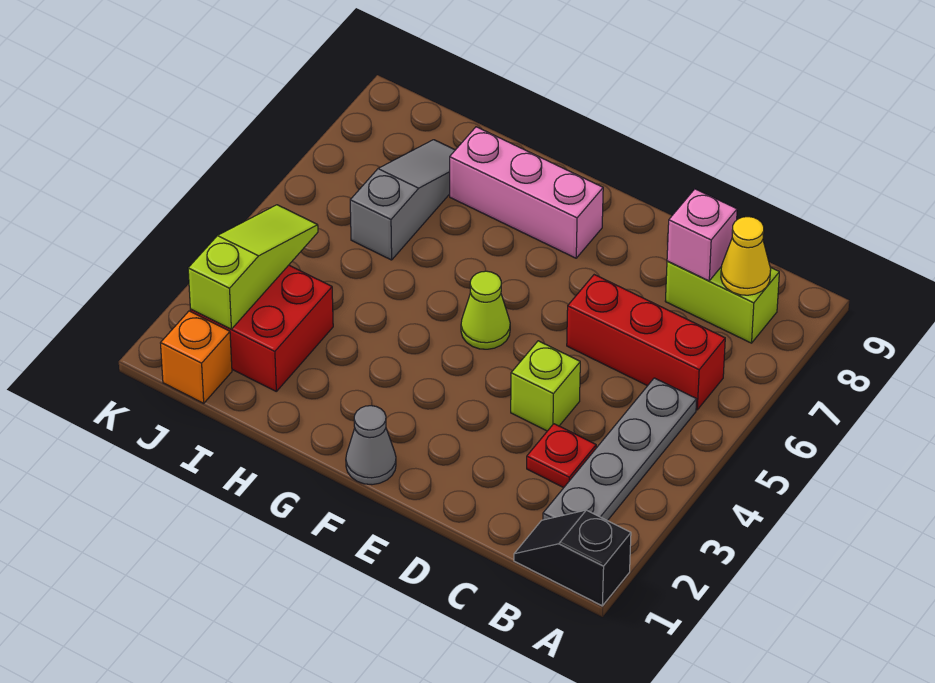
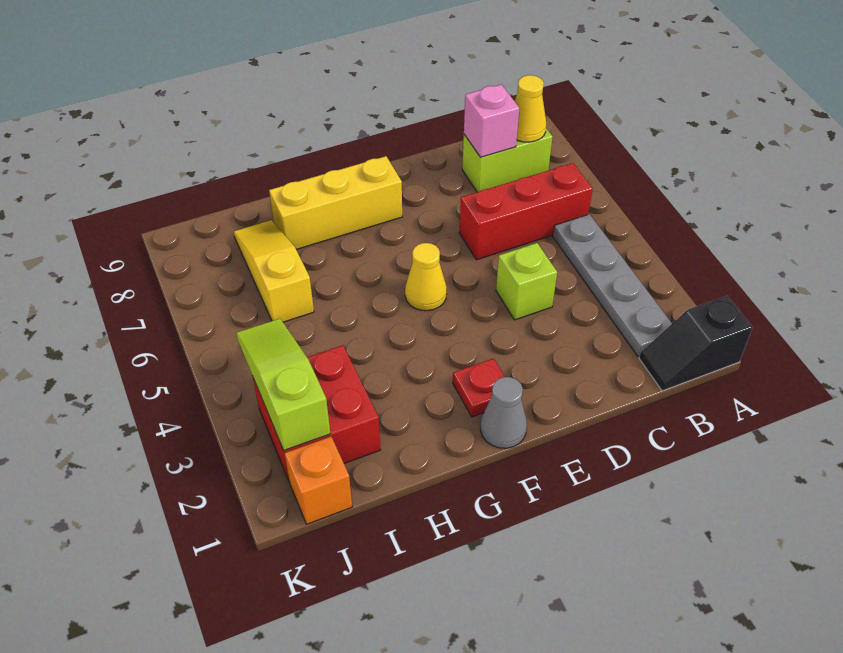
red 1x1 plate [527,424,596,488] -> red 1x1 plate moved to [453,358,505,417]
lime 1x1 cone [461,271,510,349] -> yellow 1x1 cone [405,243,447,311]
pink 1x3 brick [450,127,603,258] -> yellow 1x3 brick [269,156,402,250]
grey 1x3 slope [350,140,455,260] -> yellow 1x3 slope [234,220,314,322]

